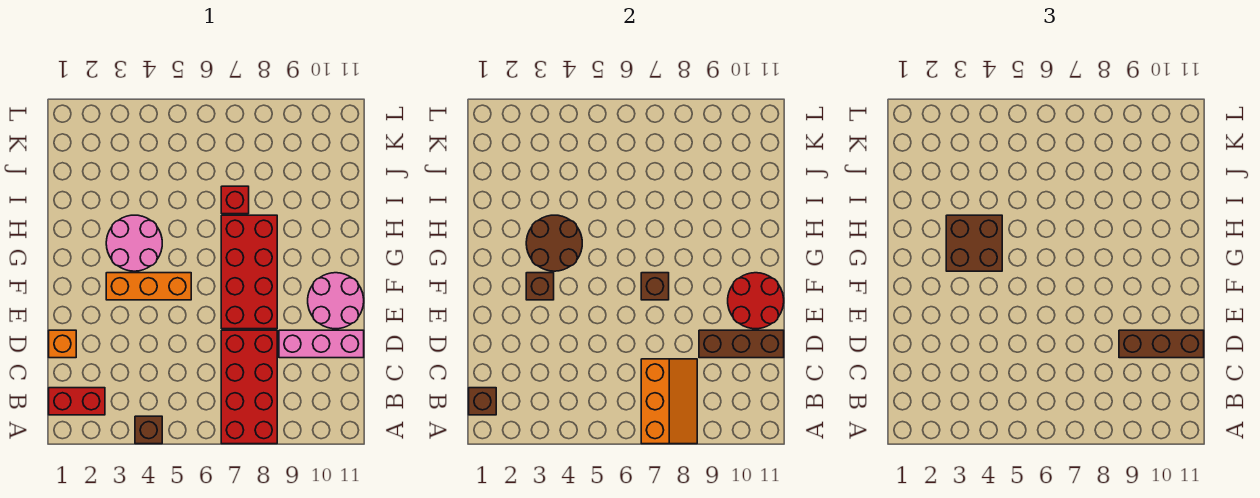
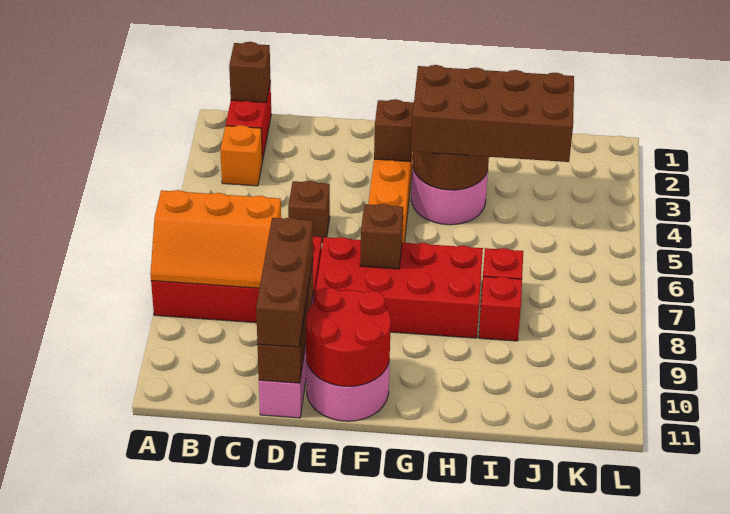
brown 1x1 brick [135,416,162,444] -> brown 1x1 brick moved to [288,181,330,243]
orange 1x1 brick [49,330,76,358] -> orange 1x1 brick moved to [220,125,262,186]
brown 2x2 brick [946,215,1002,271] -> brown 2x4 brick [411,65,574,162]
none -> red 1x1 brick [479,276,522,341]

